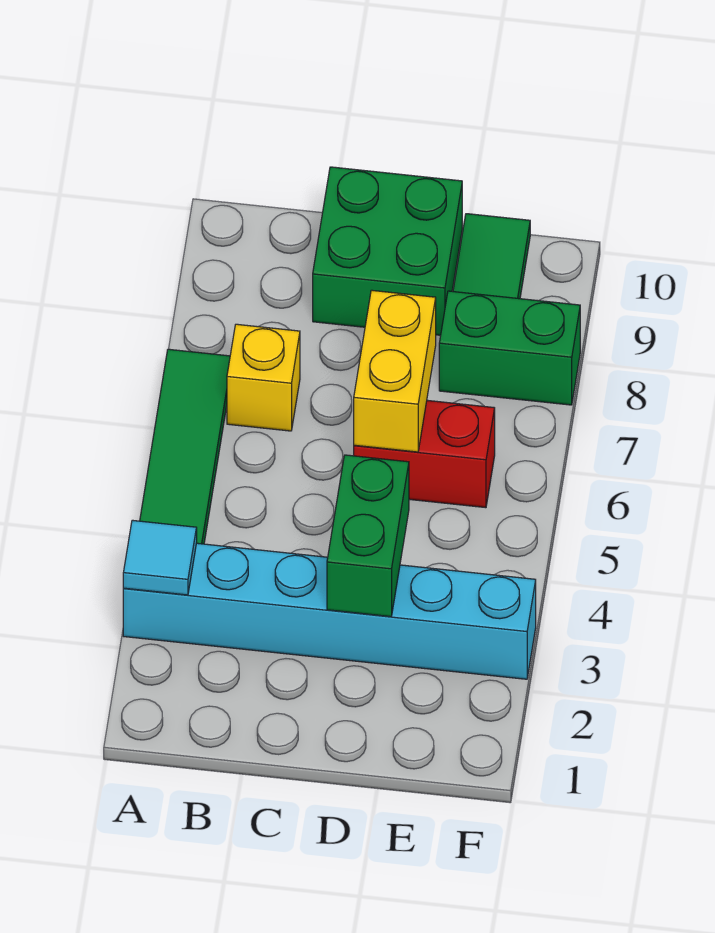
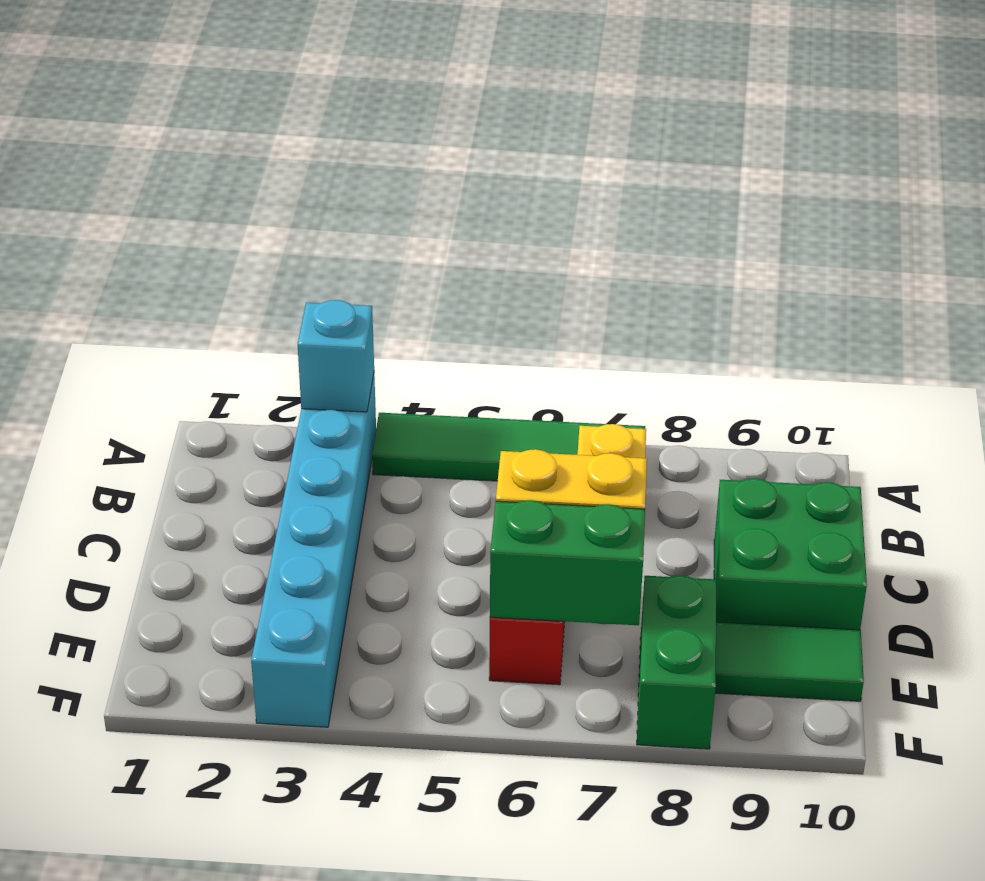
cyan 1x1 tile [123,520,197,595] -> cyan 1x1 brick [298,300,374,412]
green 1x2 brick [327,455,409,617] -> green 1x2 brick moved to [490,500,645,625]

